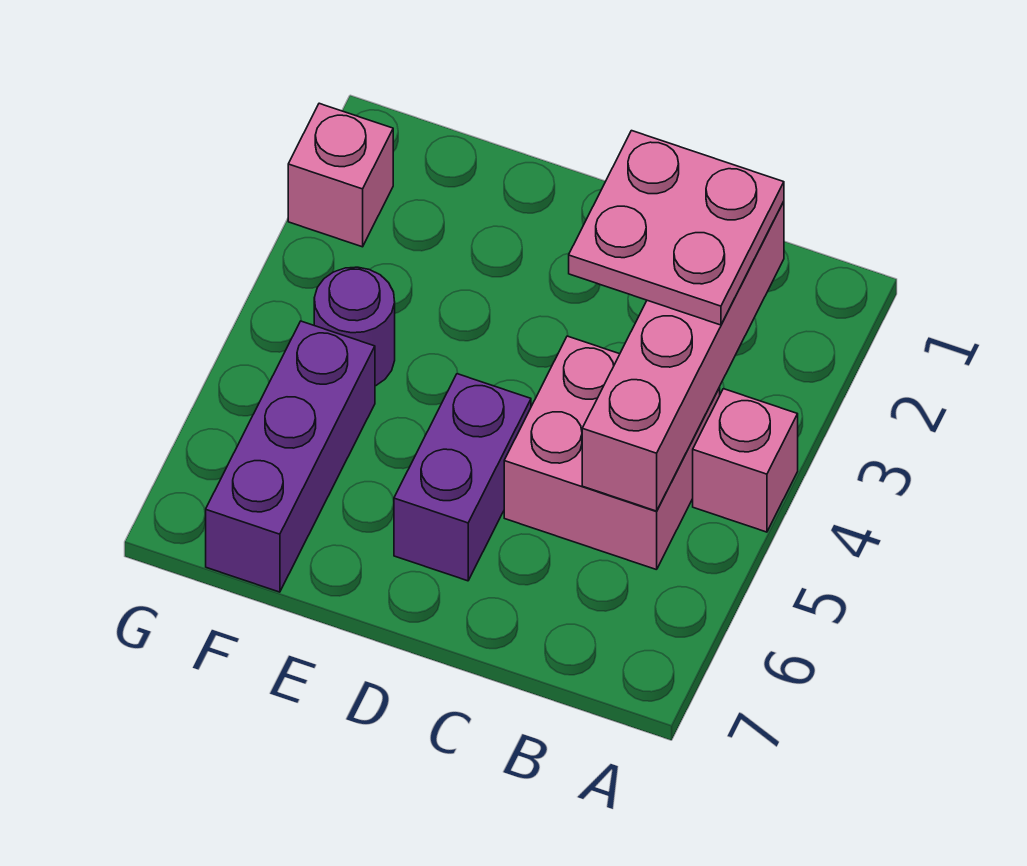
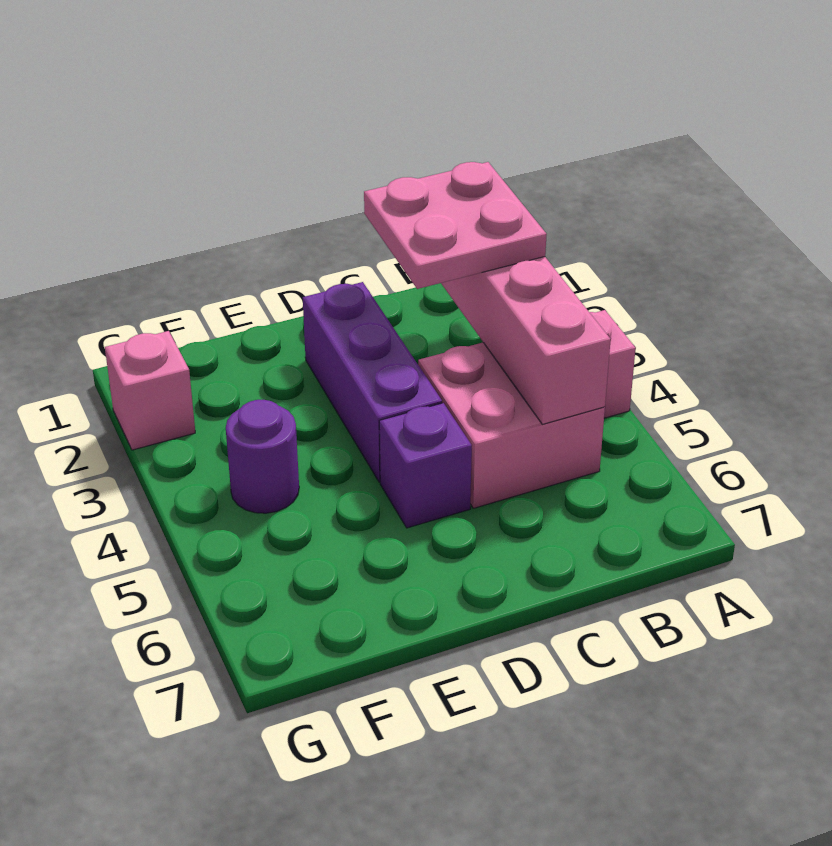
purple 1x2 brick [394,374,531,581] -> purple 1x1 brick [379,403,472,528]
purple 1x3 brick [206,321,375,592] -> purple 1x3 brick moved to [303,282,442,482]

